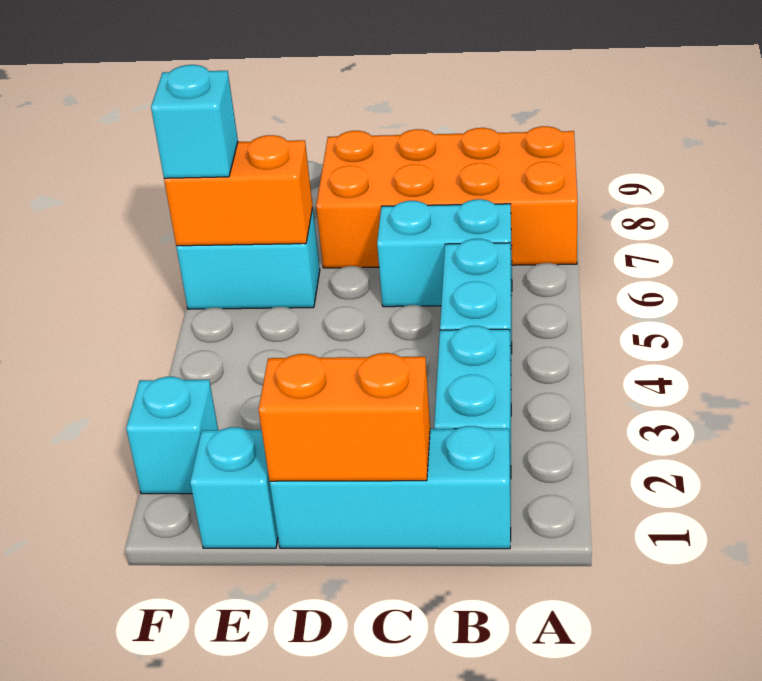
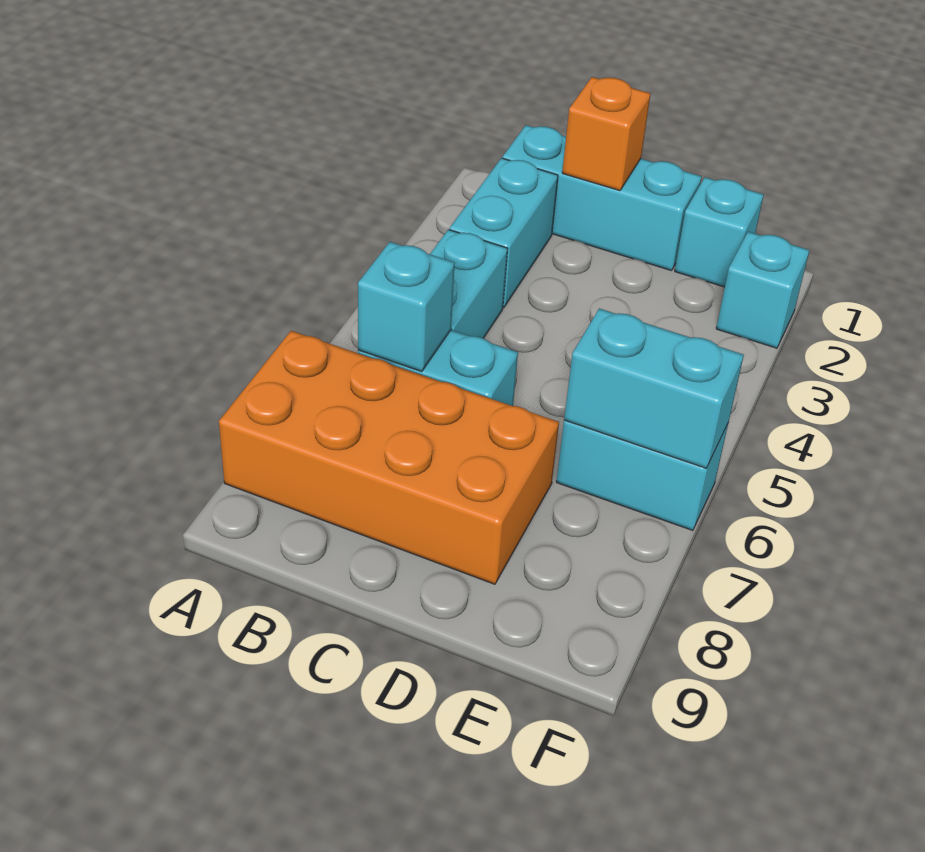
orange 1x2 brick [259,353,430,481] -> orange 1x1 brick [562,77,651,191]
orange 1x2 brick [164,135,313,246] -> cyan 1x2 brick [564,308,744,468]
cyan 1x1 brick [151,65,238,178] -> cyan 1x1 brick moved to [358,242,455,372]

